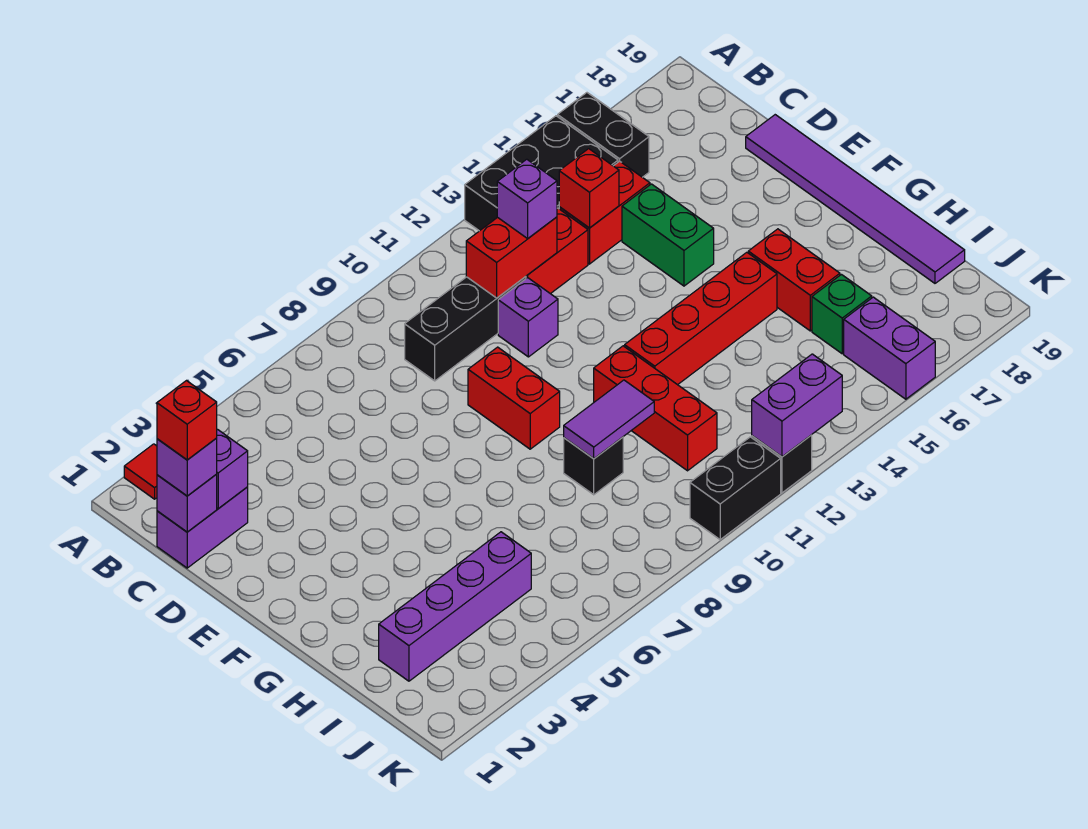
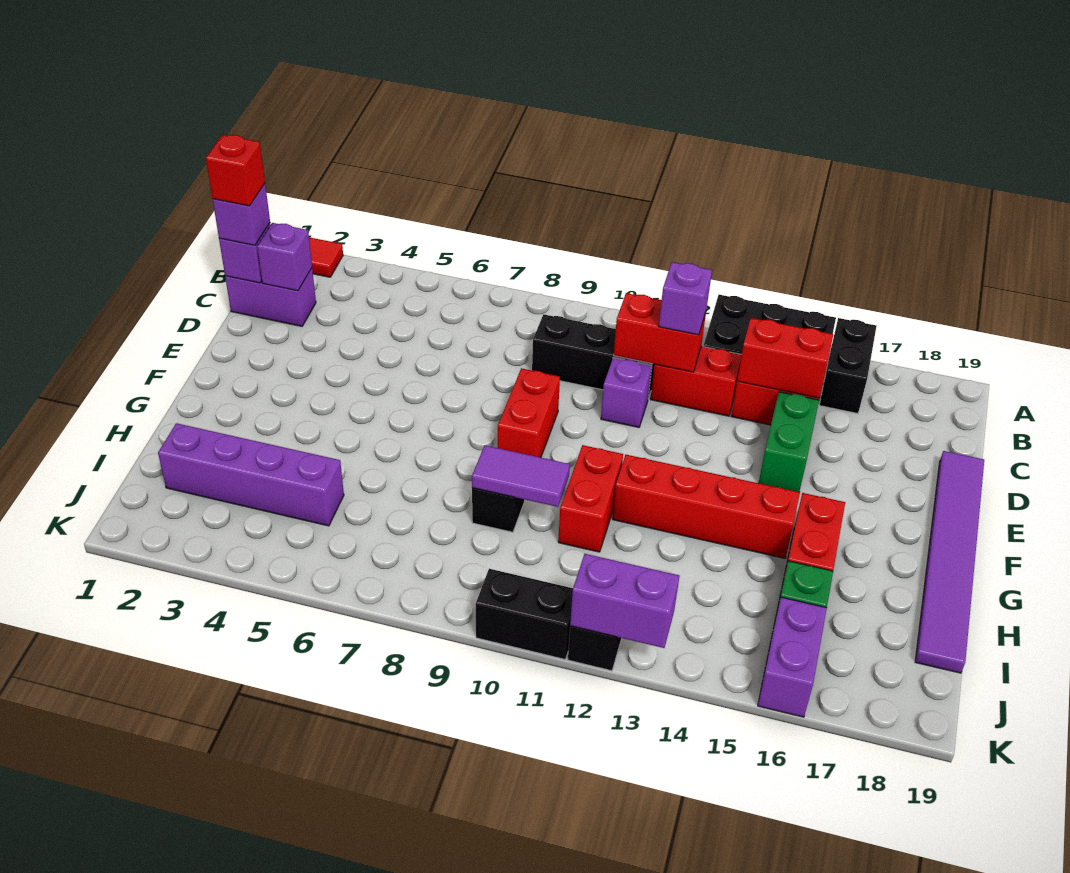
red 1x1 brick [559,149,619,228] -> red 1x2 brick [737,318,833,398]
red 1x3 brick [594,346,717,471] -> red 1x2 brick [558,445,623,552]

